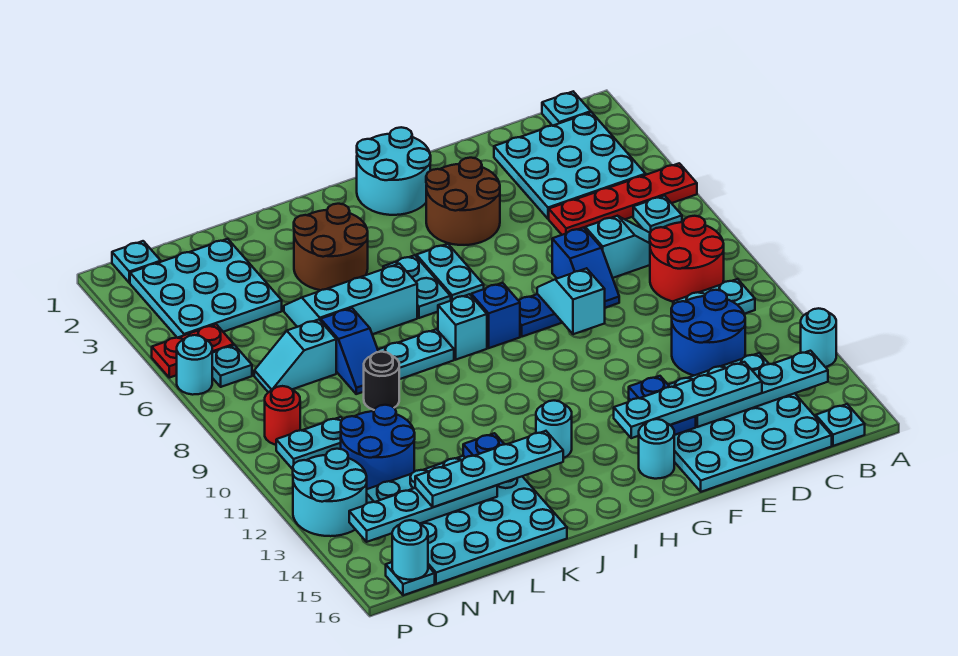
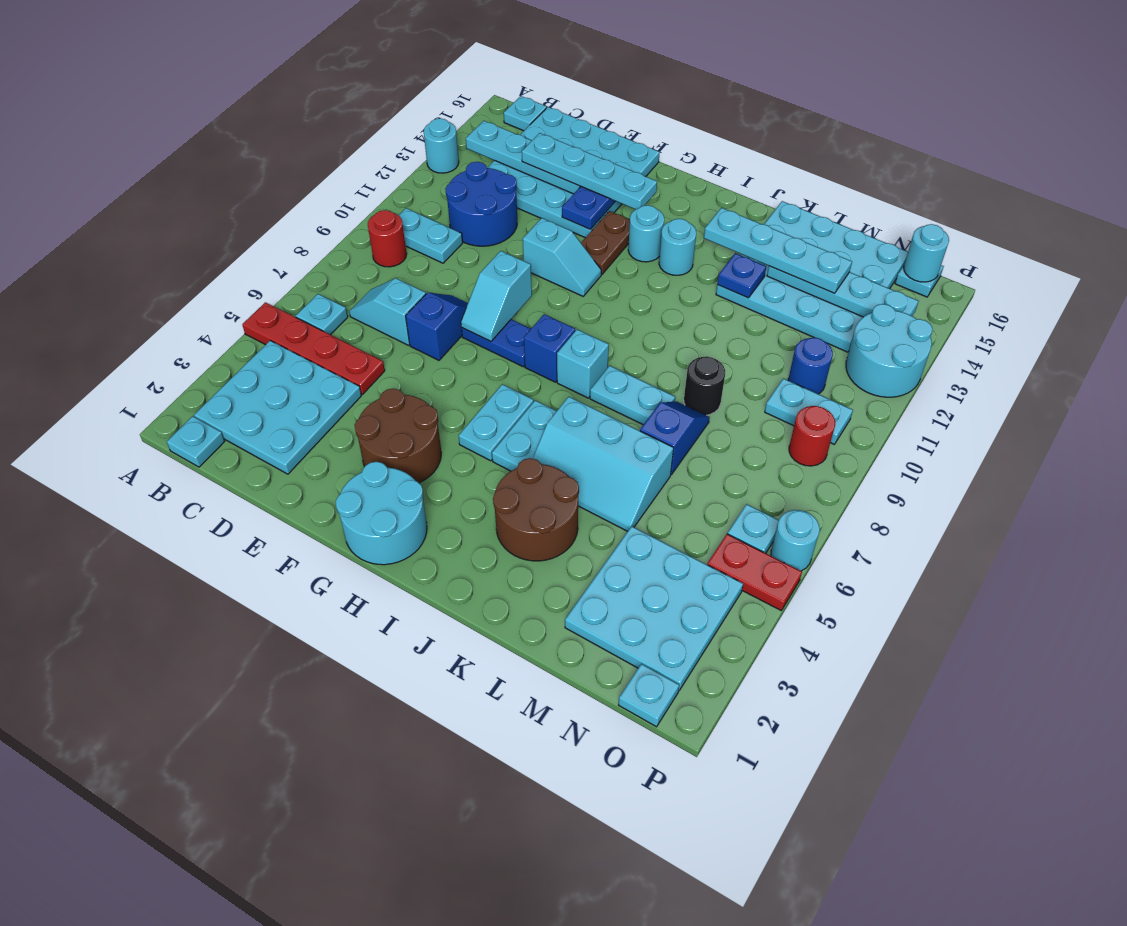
red 2x2 round brick [650,216,724,302] -> red 1x1 round brick [368,210,407,267]
none -> brown 1x2 plate [581,211,630,274]
cyan 1x1 round brick [639,419,674,479] -> cyan 1x1 round brick moved to [628,205,664,262]
cyan 1x2 slope [254,320,336,392] -> cyan 1x2 slope moved to [523,218,601,296]
blue 2x2 round brick [341,405,415,489] -> blue 1x1 round brick [788,338,833,394]

